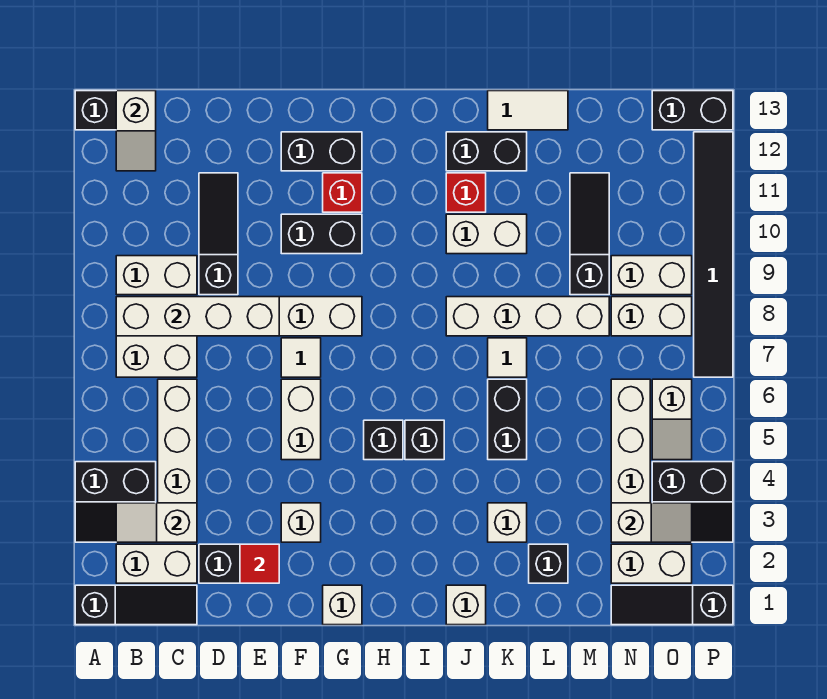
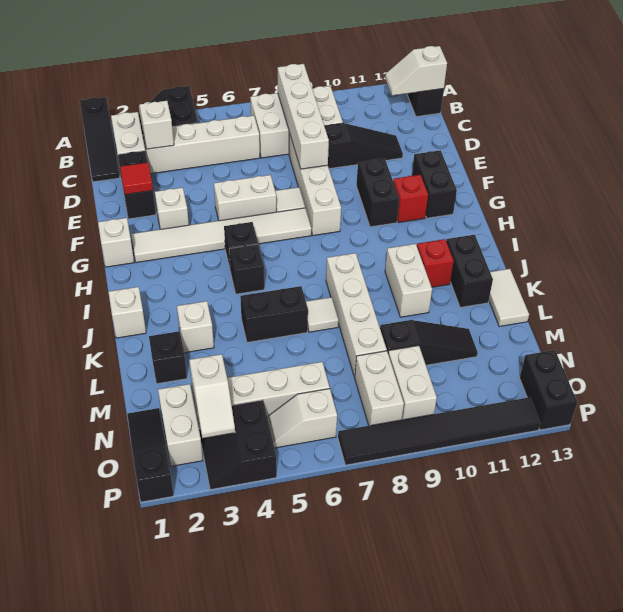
none -> white 1x6 tile [131,208,311,263]

